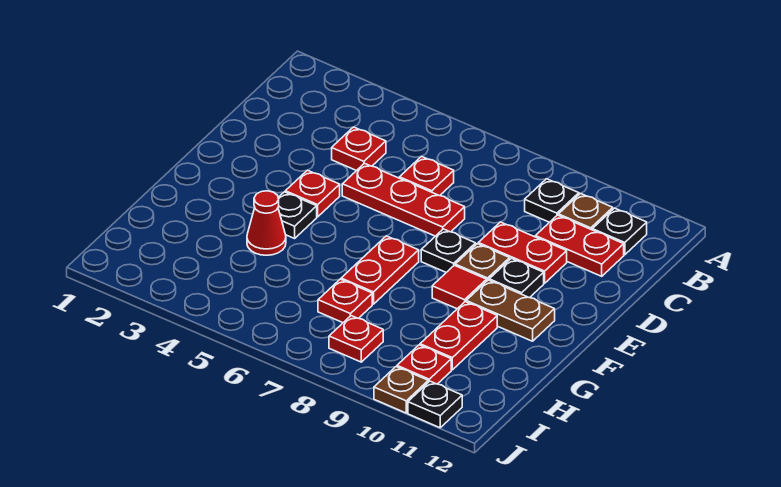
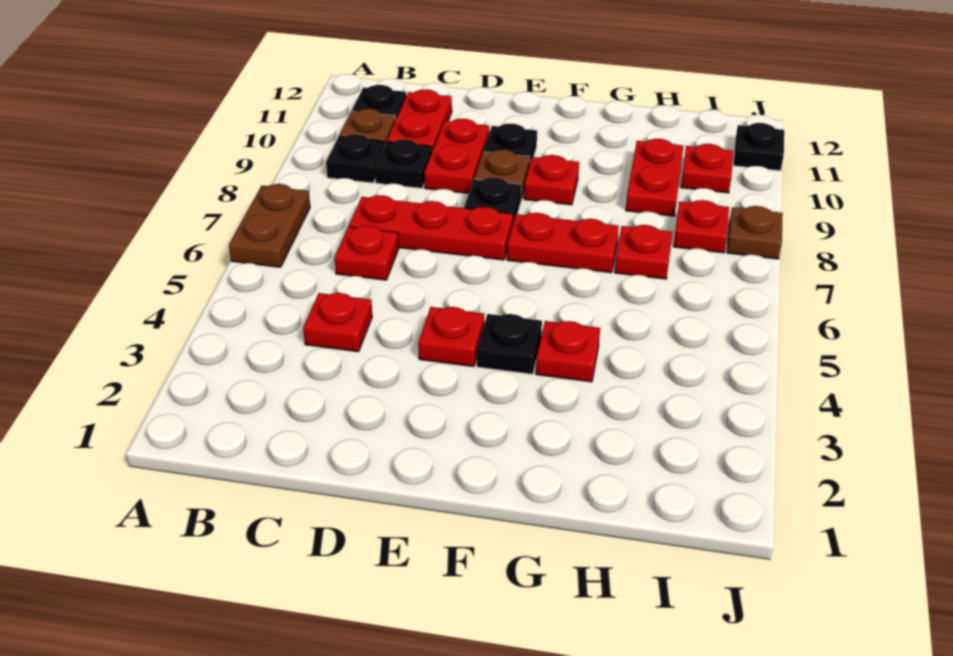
none -> black 1x1 plate [375,139,432,188]
red 1x3 plate [342,163,465,236] -> red 1x3 plate turned to [349,195,513,260]
red 1x1 tile [432,265,487,309] -> red 1x1 plate [524,155,579,205]
brown 1x2 plate [466,280,555,341] -> brown 1x2 plate moved to [229,184,310,267]
red 1x1 cone [247,191,286,255] -> red 1x1 plate [536,321,600,382]
red 1x2 plate [420,302,497,370] -> red 1x2 plate turned to [626,139,684,216]
brown 1x1 plate [374,367,428,413] -> brown 1x1 plate moved to [727,206,783,259]

